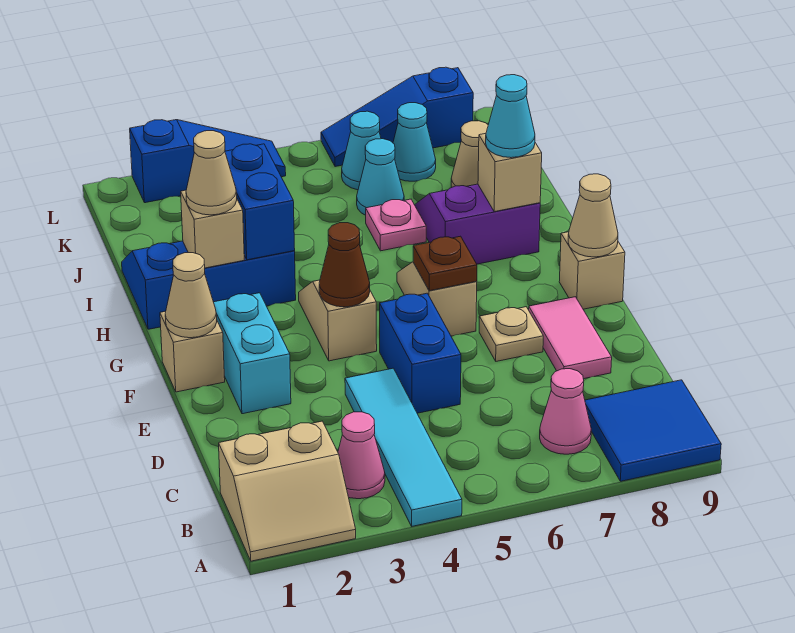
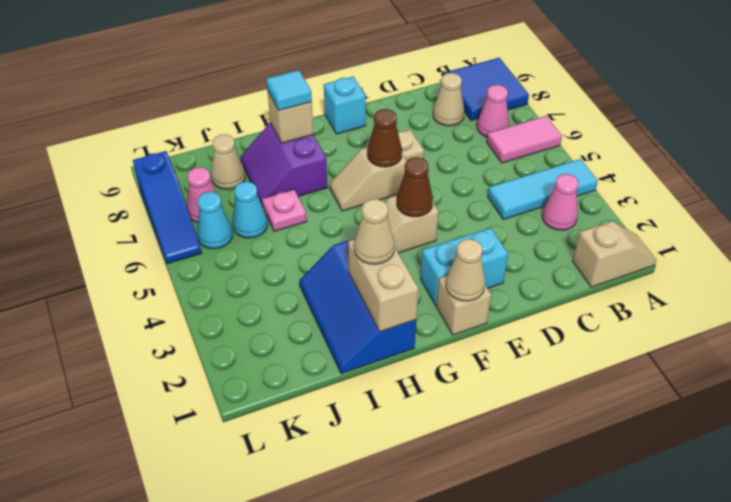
tan 2x2 slope [219,421,356,561] -> tan 1x2 slope [573,221,657,287]
cyan 1x4 tile [345,368,462,526] -> cyan 1x3 tile [487,159,598,219]
blue 1x2 brick [380,293,461,413] -> none
pink 1x2 tile [529,297,612,379] -> pink 1x2 tile moved to [487,116,562,163]
brown 1x1 plate [413,236,477,291] -> brown 1x1 cone [367,109,402,167]
tan 1x1 brick [559,232,625,309] -> cyan 1x1 brick [324,77,366,134]
tan 1x1 cone [568,174,618,257] -> tan 1x1 cone moved to [433,73,464,126]
tan 1x1 brick [181,190,244,268] -> tan 1x2 brick [348,239,418,332]
blue 1x2 brick [225,144,295,260] -> none
cyan 1x1 cone [486,75,535,158] -> cyan 1x1 tile [266,70,312,111]
cyan 1x1 cone [393,103,436,181] -> pink 1x1 cone [187,167,216,223]
blue 1x3 slope [130,120,286,203] -> none

